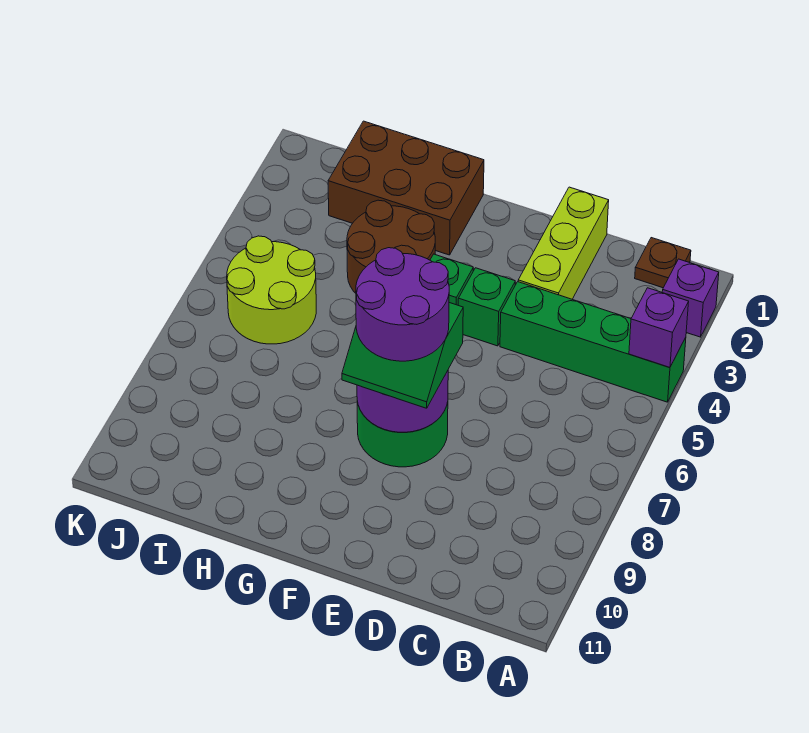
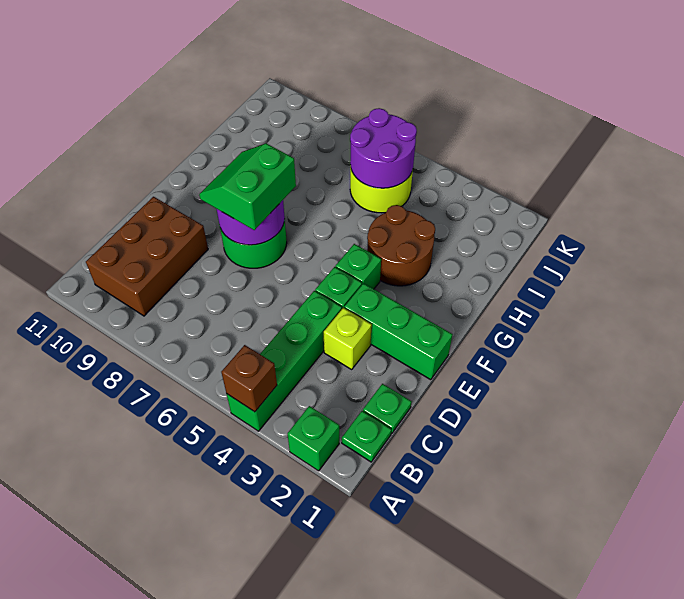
purple 1x1 brick [662,259,719,337] -> green 1x1 brick [288,406,339,471]
purple 1x1 brick [629,288,689,368] -> brown 1x1 brick [221,345,277,412]
brown 1x1 plate [635,238,691,288] -> green 1x1 plate [342,411,391,462]
none -> green 1x1 plate [363,384,412,434]
lime 1x3 brick [518,187,609,299] -> lime 1x1 brick [324,308,372,369]
none -> green 1x3 brick [344,283,453,380]
purple 2x2 round brick [356,248,449,361] -> purple 2x2 round brick moved to [350,108,417,188]
brown 2x3 brick [328,121,484,255] -> brown 2x3 brick moved to [86,197,208,316]

